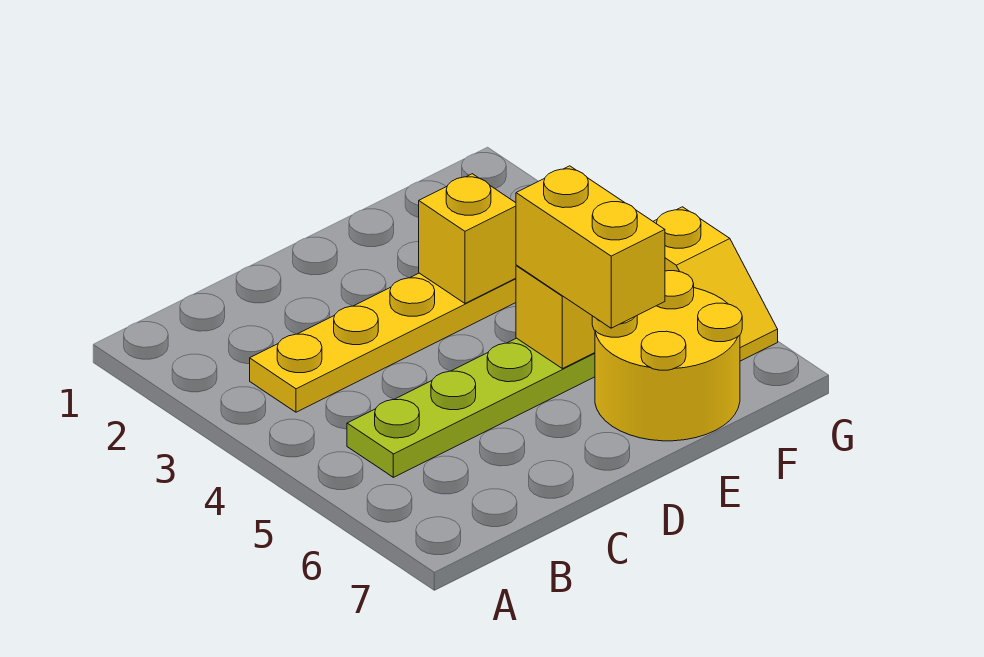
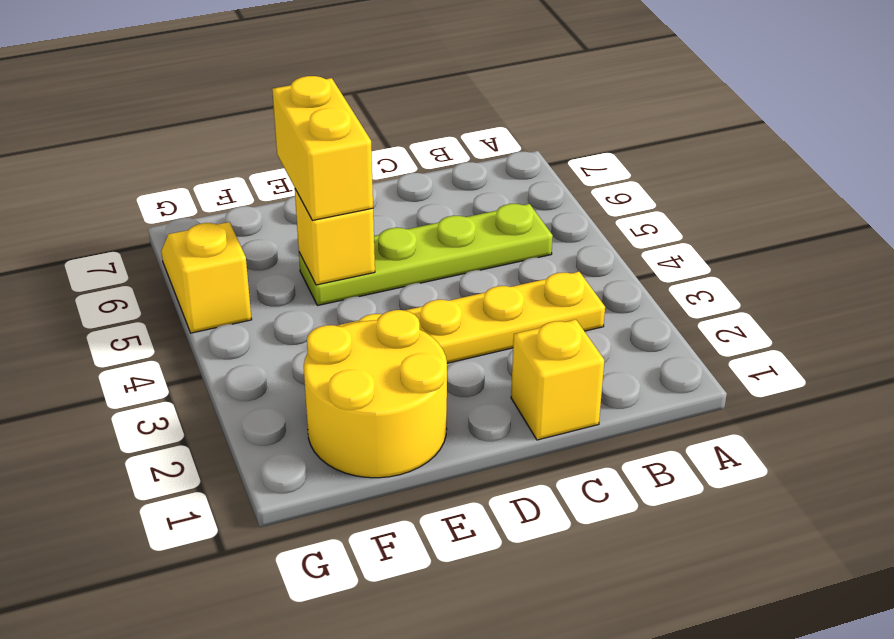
yellow 1x1 brick [419,174,516,303] -> yellow 1x1 brick moved to [511,320,604,440]
yellow 2x2 round brick [592,271,742,441] -> yellow 2x2 round brick moved to [304,310,447,478]

